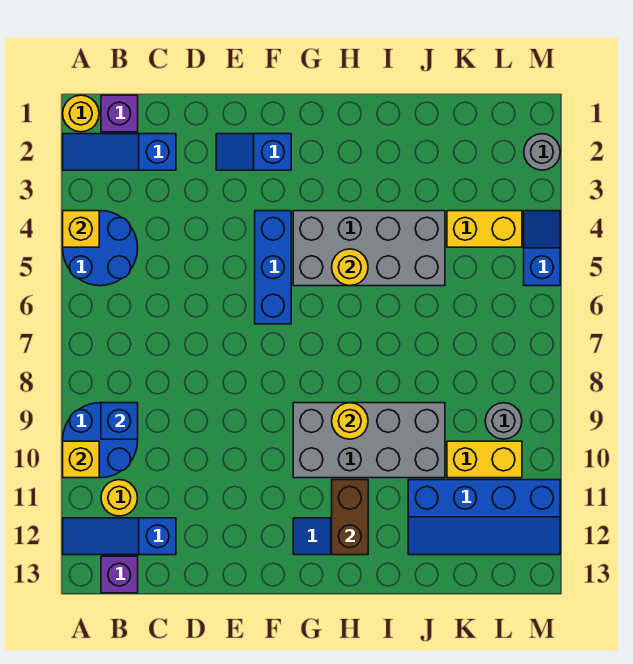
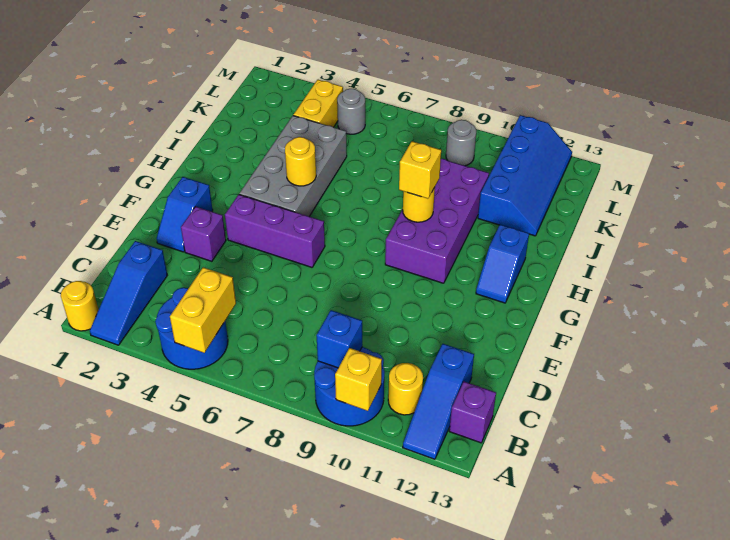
yellow 1x1 brick [63,211,99,247] -> yellow 1x1 brick moved to [399,141,441,199]
purple 1x1 brick [101,95,138,132] -> purple 1x1 brick moved to [181,207,226,261]
blue 1x3 brick [255,211,291,324] -> purple 1x3 brick [225,194,325,267]
grey 2x4 brick [293,403,445,478] -> purple 2x4 brick [385,159,489,283]
brown 1x2 brick [332,480,368,555] -> none
yellow 1x2 brick [447,441,522,478] -> yellow 1x2 brick moved to [170,267,236,353]
grey 1x1 round brick [524,134,560,170] -> grey 1x1 round brick moved to [337,89,365,134]
blue 1x2 slope [524,211,560,286] -> none

